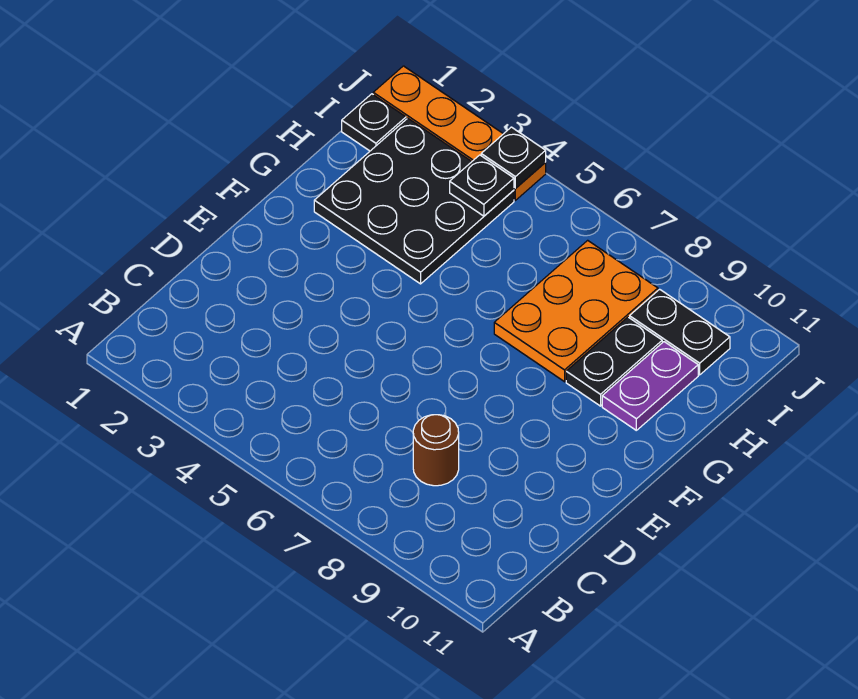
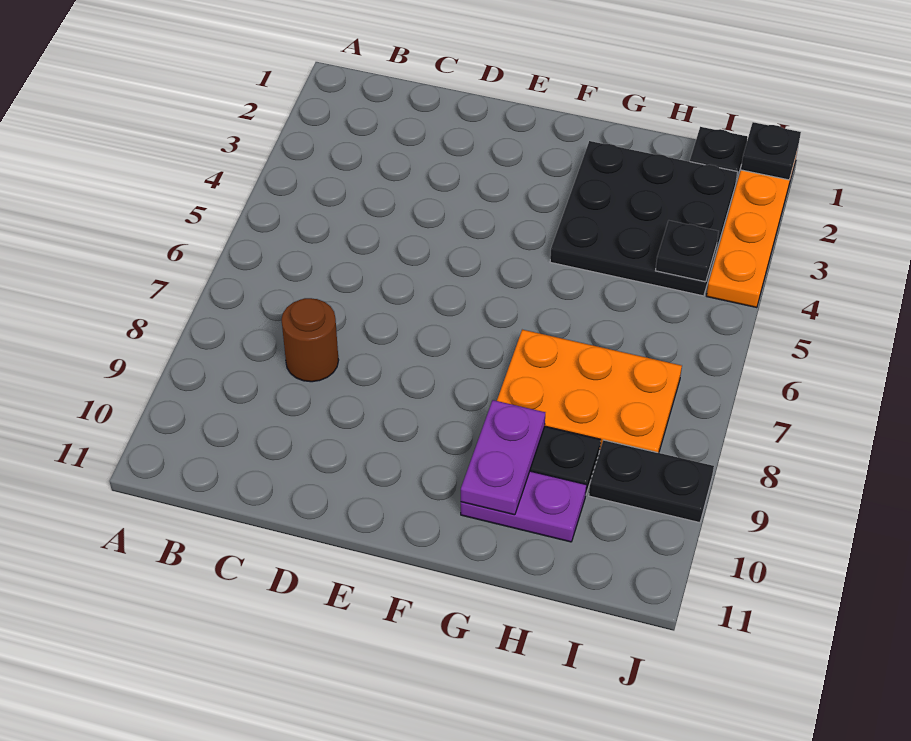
none -> purple 1x2 plate [461,400,545,515]
black 1x2 plate [630,289,730,375] -> black 1x2 plate turned to [589,440,714,523]
black 1x1 plate [481,127,546,189] -> black 1x1 plate moved to [741,122,801,180]

